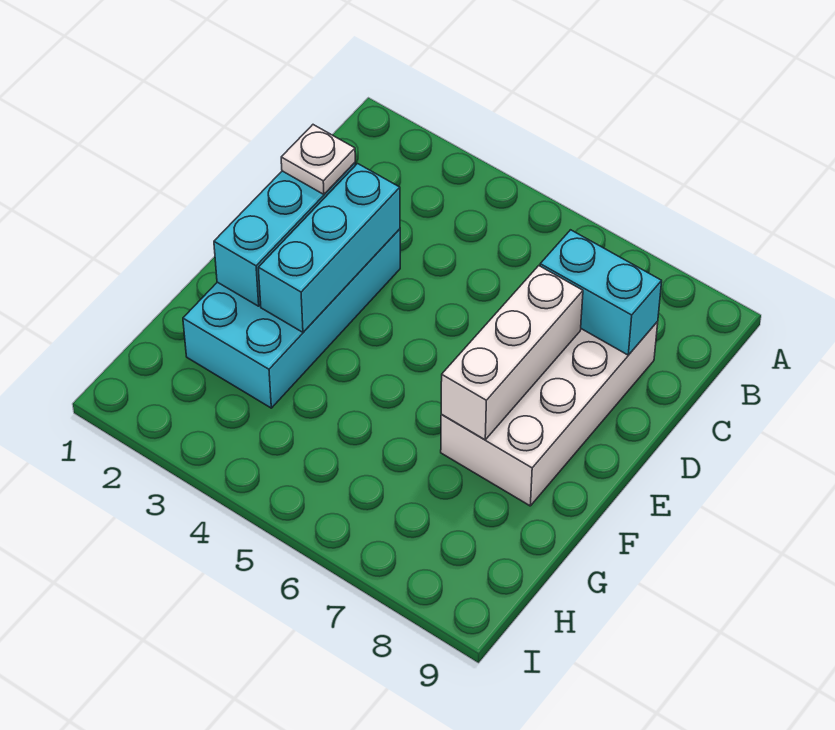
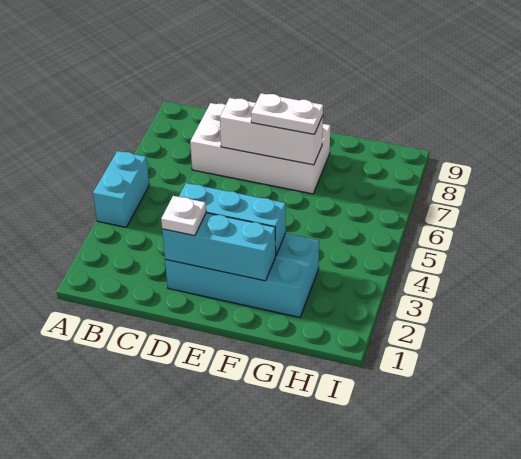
cyan 1x2 brick [540,230,662,355] -> cyan 1x2 brick moved to [93,151,149,227]
none -> white 1x2 plate [251,93,323,134]

